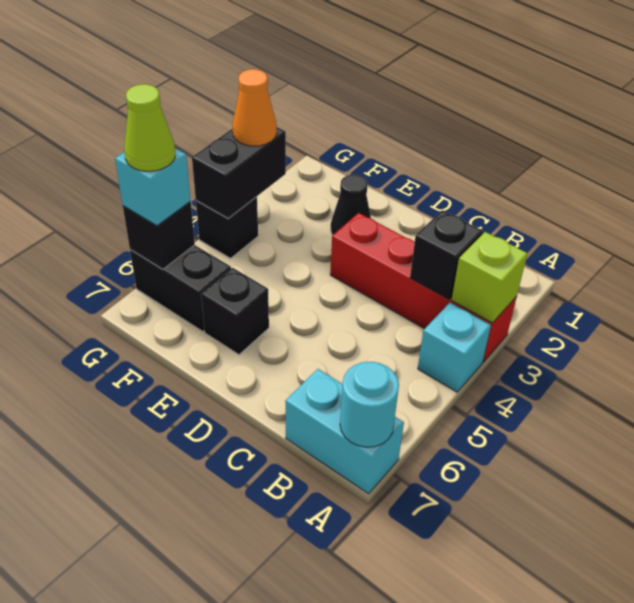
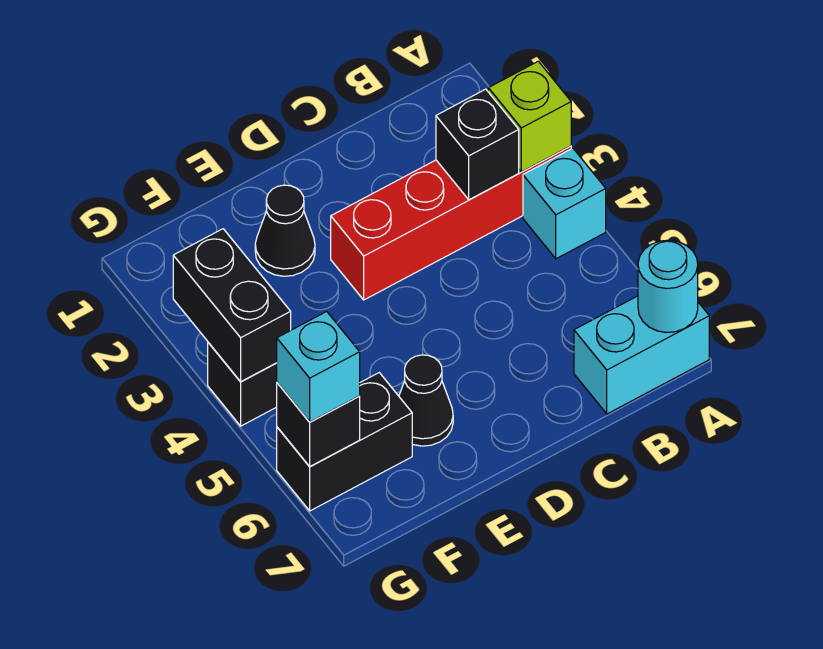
black 1x1 brick [201,268,269,355] -> black 1x1 cone [399,355,453,446]
orange 1x1 cone [232,69,277,146] -> none
lime 1x1 cone [124,84,175,171] -> none

